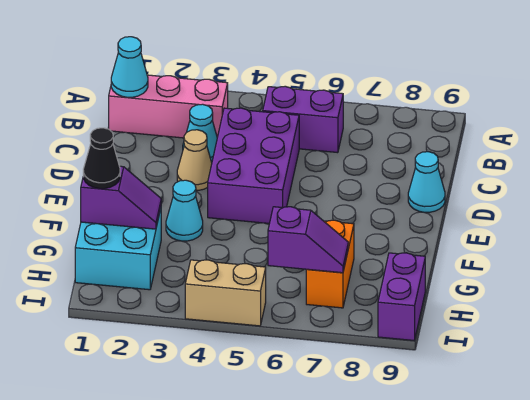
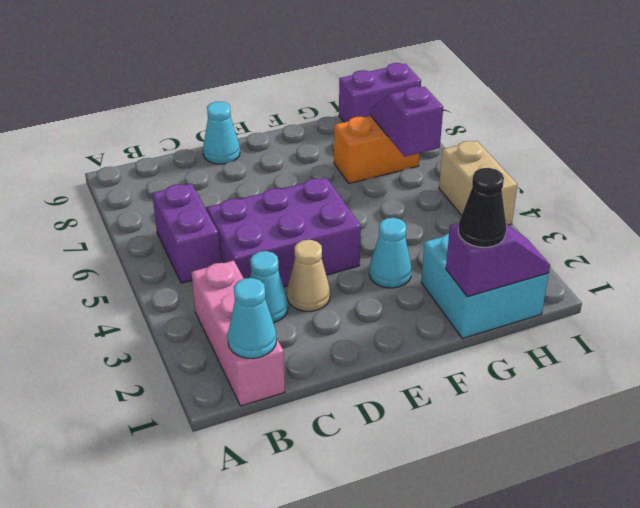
purple 1x2 slope [81,166,161,229] -> purple 1x2 slope turned to [446,223,550,297]

